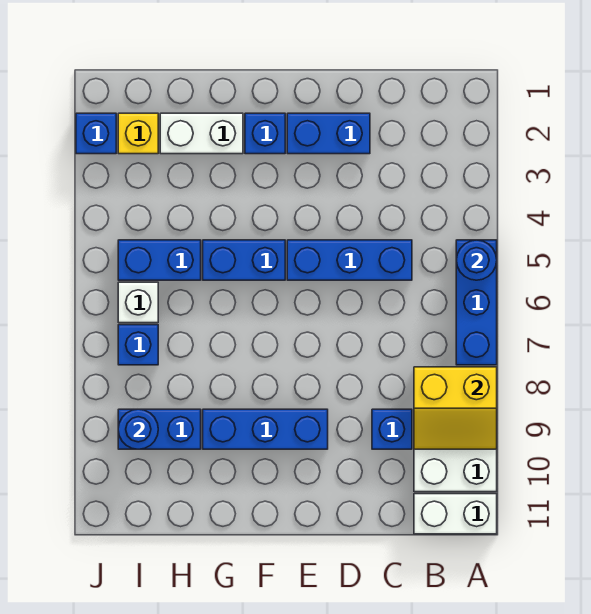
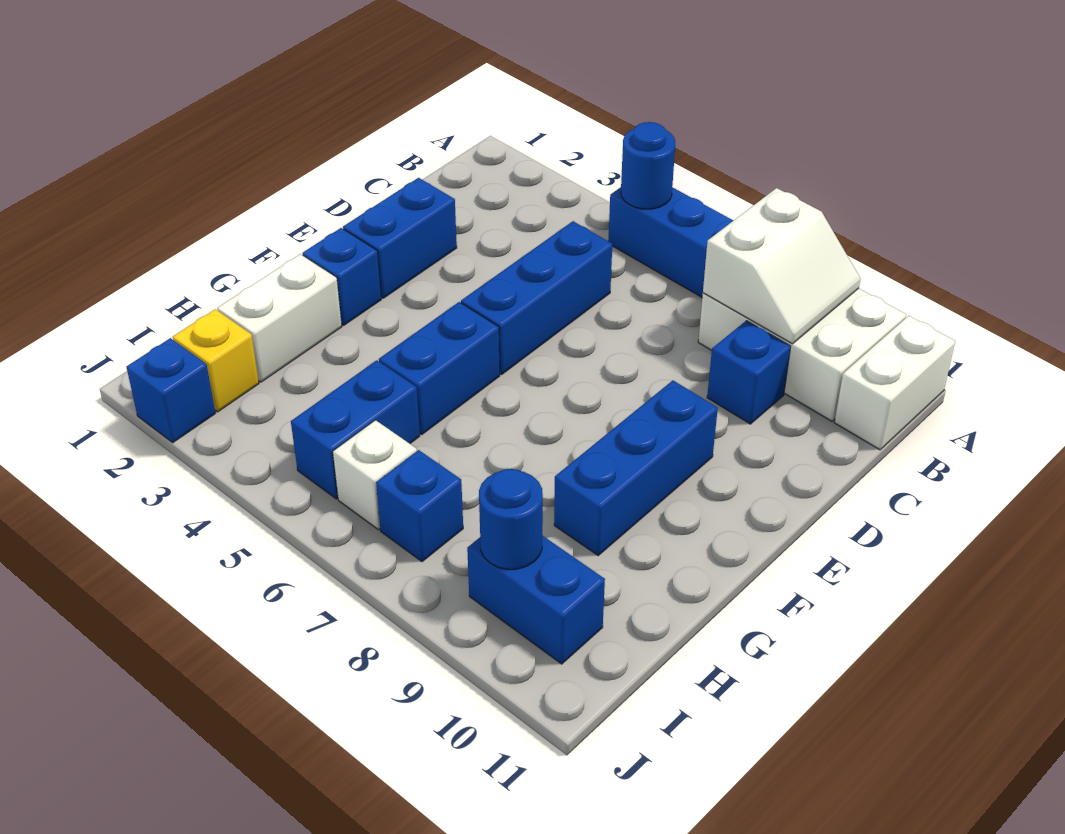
yellow 2x2 slope [414,367,497,449] -> white 2x2 slope [703,188,861,344]
blue 1x2 brick [118,409,201,449] -> blue 1x2 brick turned to [467,536,605,664]

